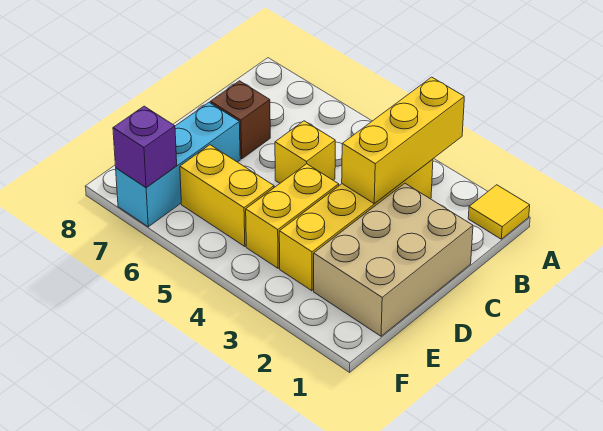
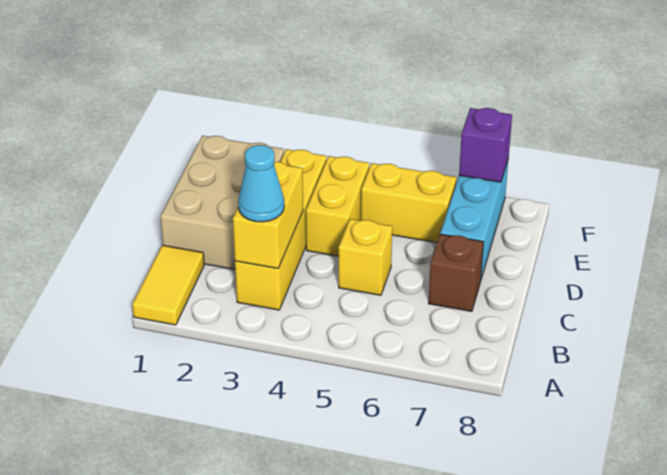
yellow 1x1 tile [468,185,530,239] -> yellow 1x2 tile [132,245,204,325]
yellow 1x3 brick [342,77,464,204] -> yellow 1x2 brick [233,162,303,268]
none -> cyan 1x1 cone [238,145,284,222]

